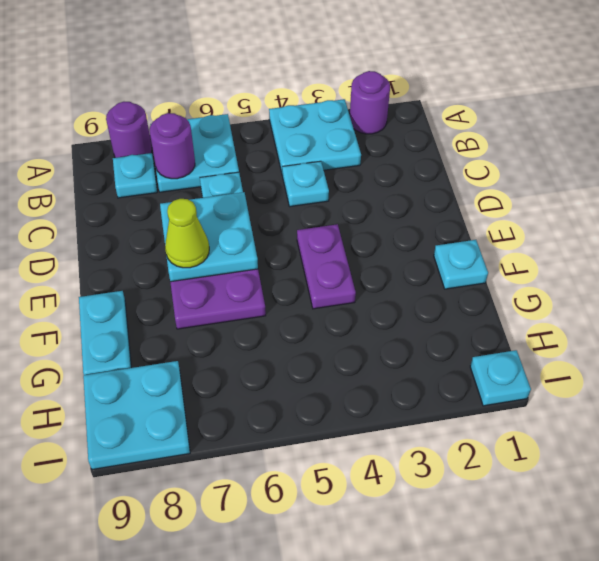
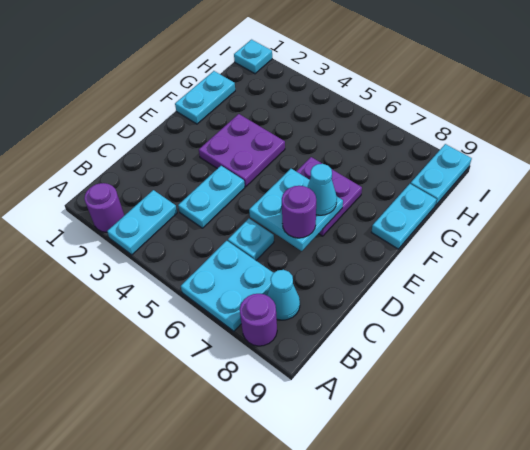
cyan 2x2 plate [269,99,361,176] -> cyan 1x2 plate [107,190,177,255]
purple 1x1 round brick [150,113,195,179] -> purple 1x1 round brick moved to [282,186,316,238]
cyan 1x1 plate [113,153,157,198] -> cyan 1x1 cone [267,270,300,320]
cyan 1x1 plate [282,161,329,207] -> cyan 1x2 plate [178,166,245,228]
purple 1x2 plate [297,224,356,309] -> purple 2x2 plate [199,114,285,187]
lime 1x1 cone [165,199,209,268] -> cyan 1x1 cone [307,164,337,215]
cyan 1x1 plate [434,240,488,289] -> cyan 1x2 plate [175,71,235,124]
cyan 2x2 plate [83,361,190,470] -> cyan 1x2 plate [410,144,472,205]

